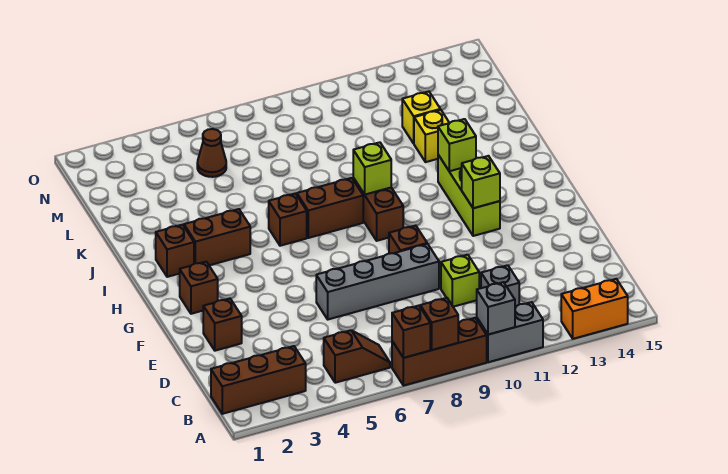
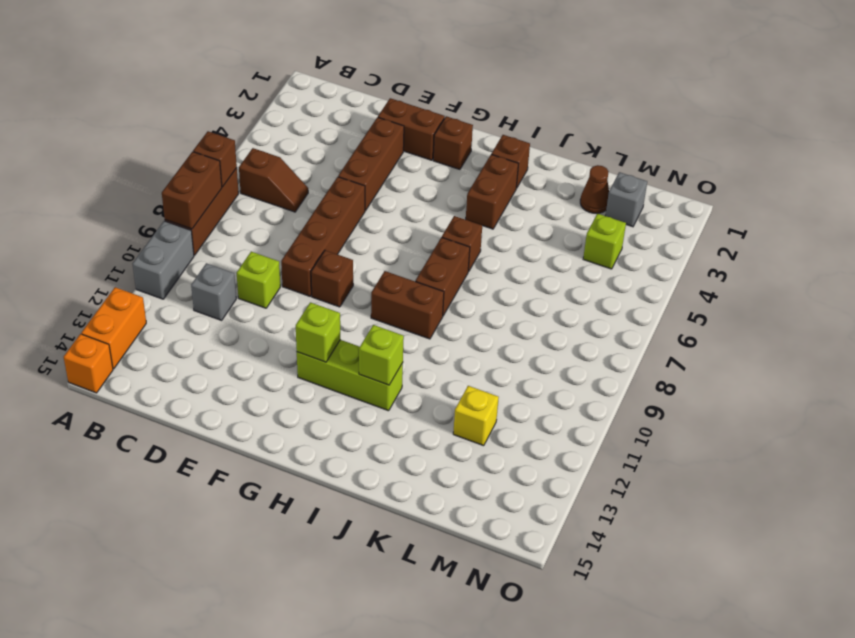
brown 1x1 brick [420,298,458,350] -> brown 1x2 brick [162,152,222,229]
grey 1x1 brick [477,282,515,335] -> grey 1x1 brick moved to [605,172,647,227]
none -> orange 1x1 brick [64,334,113,393]
brown 1x3 brick [211,346,306,414] -> brown 1x3 brick moved to [338,117,404,211]
brown 1x2 slope [324,330,390,383] -> brown 1x2 slope turned to [239,148,308,212]
brown 1x1 brick [203,299,242,351] -> brown 1x2 brick [378,98,445,160]
grey 1x4 brick [316,244,439,319] -> brown 1x4 brick [281,177,365,296]
lime 1x1 brick [353,142,391,195] -> lime 1x1 brick moved to [583,213,626,269]
yellow 1x1 brick [414,110,449,162] -> none
brown 1x1 cone [197,129,226,177] -> brown 1x1 cone moved to [580,165,609,213]

